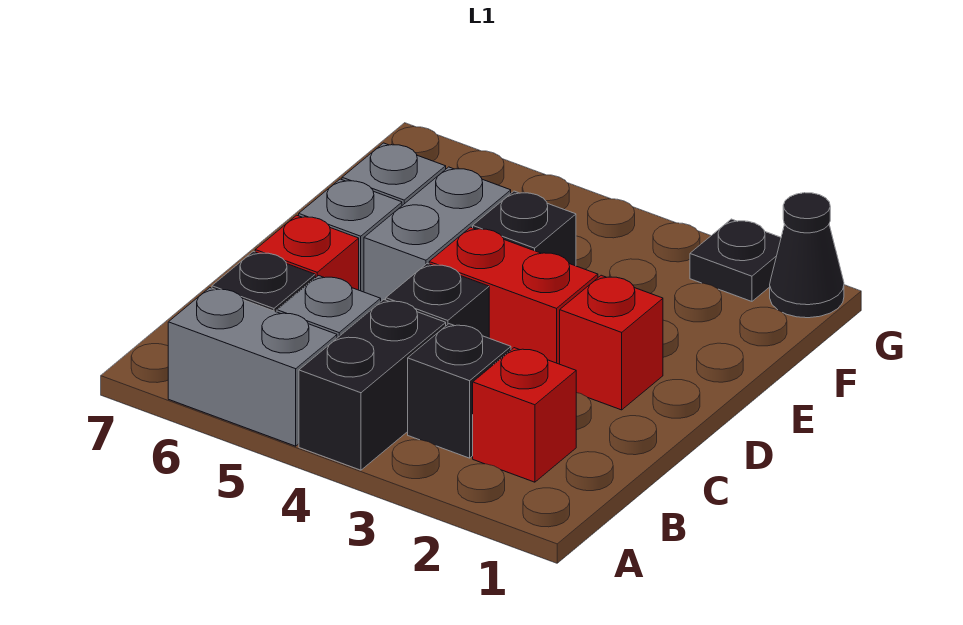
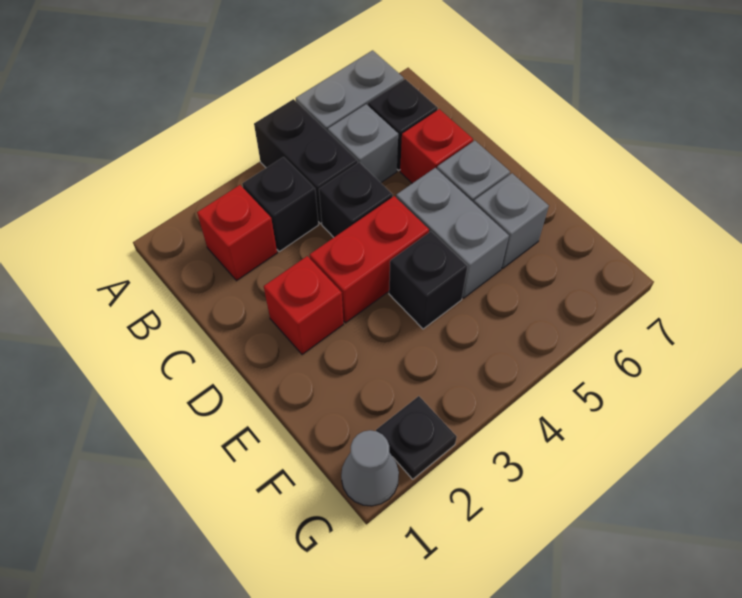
black 1x1 cone [770,193,844,318] -> grey 1x1 cone [341,430,399,506]

